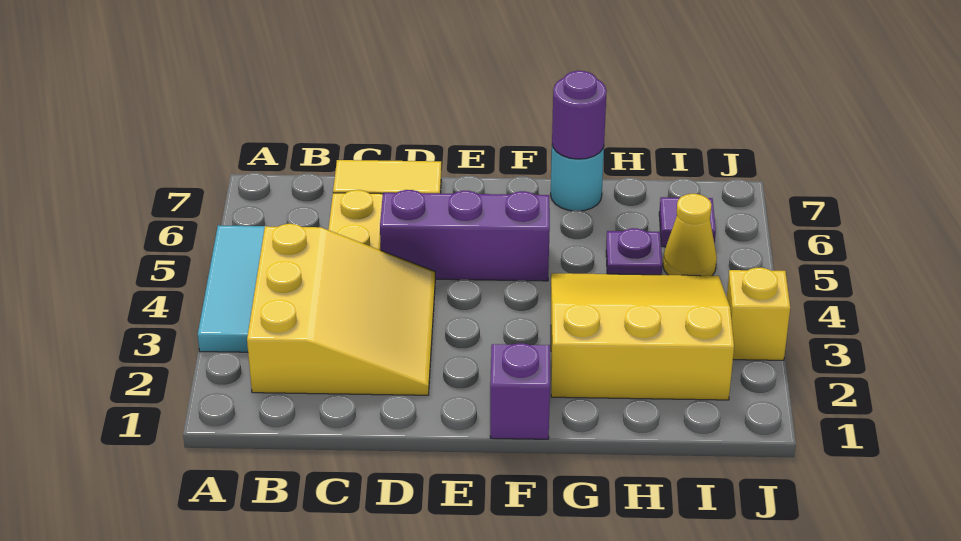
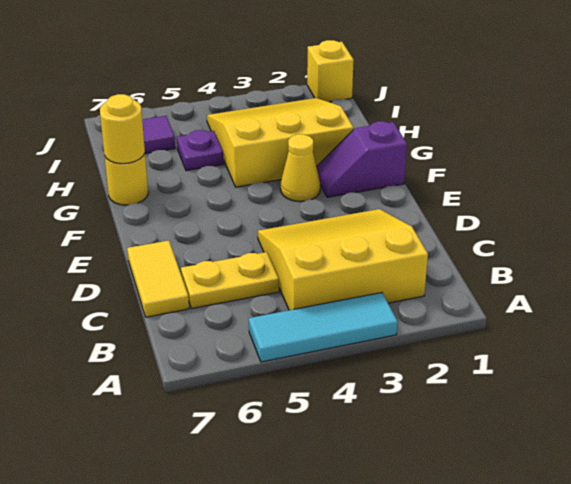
purple 1x3 brick [380,190,550,281] -> none
yellow 3x3 slope [551,273,734,400] -> yellow 3x3 slope turned to [207,98,353,187]
cyan 1x1 round brick [551,146,604,211] -> yellow 1x1 round brick [105,153,148,205]
purple 1x1 round brick [552,71,607,159] -> yellow 1x1 round brick [100,94,145,164]
yellow 1x1 cone [663,194,717,276] -> yellow 1x1 cone moved to [281,134,320,201]
yellow 1x1 brick [727,268,790,360] -> yellow 1x1 brick moved to [307,40,354,102]

